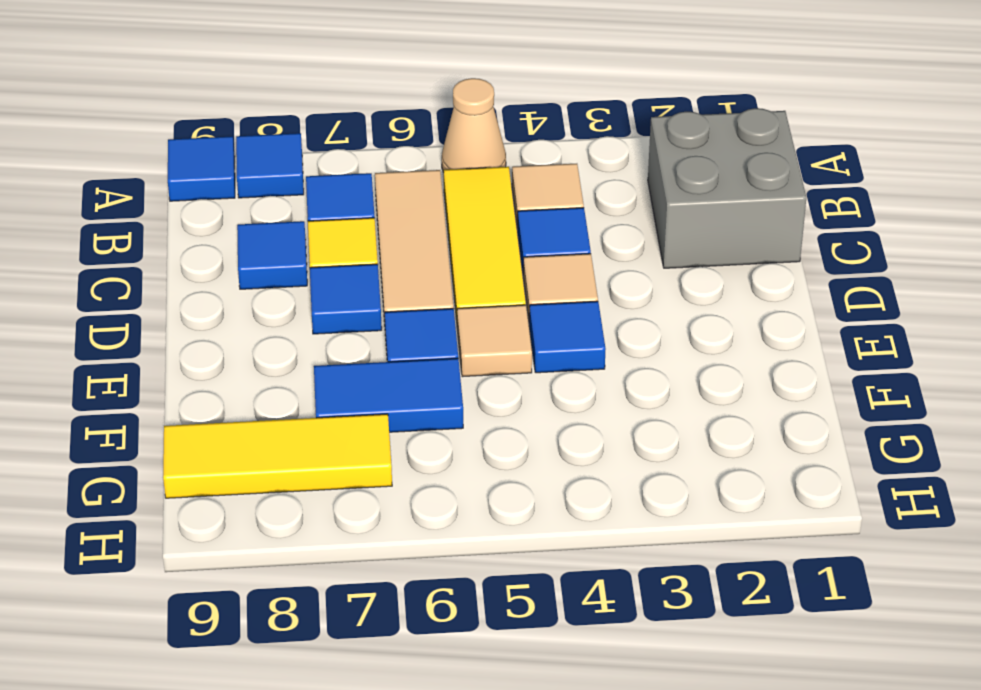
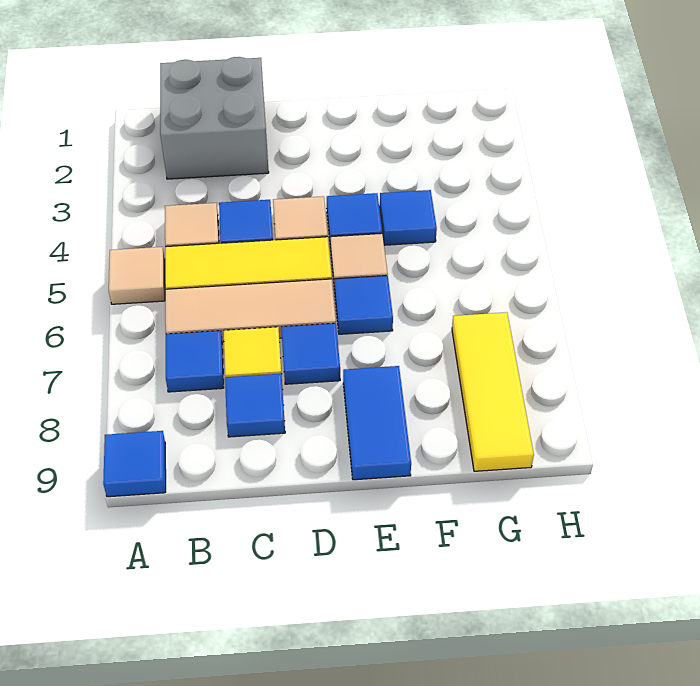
tan 1x1 cone [442,78,506,172] -> tan 1x1 tile [109,247,165,304]
blue 1x1 tile [236,133,304,198] -> blue 1x1 tile moved to [380,190,437,245]
blue 1x2 tile [314,358,463,432] -> blue 1x2 tile moved to [343,366,411,480]

